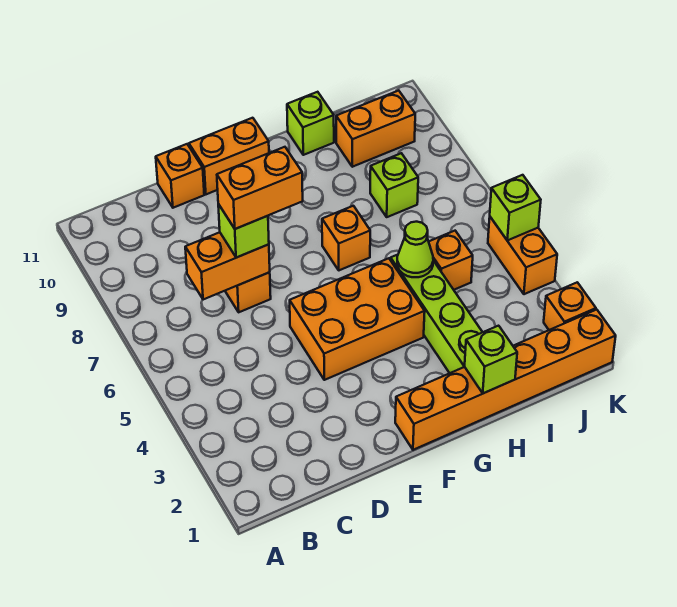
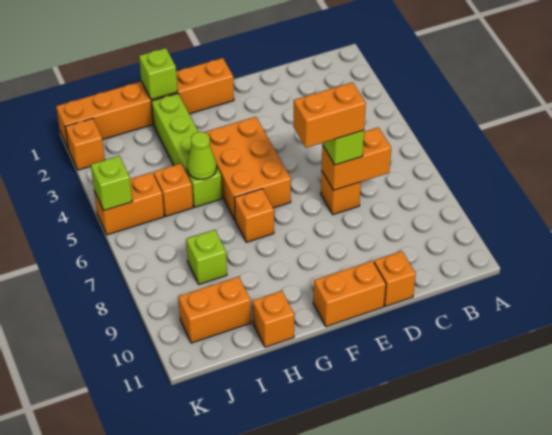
orange 2x3 brick [290,258,425,380] -> orange 2x3 brick turned to [204,117,291,220]
lime 1x1 brick [287,92,334,155] -> orange 1x1 brick [253,291,294,347]
orange 1x2 brick [488,217,557,294] -> orange 1x2 brick turned to [94,172,164,235]

